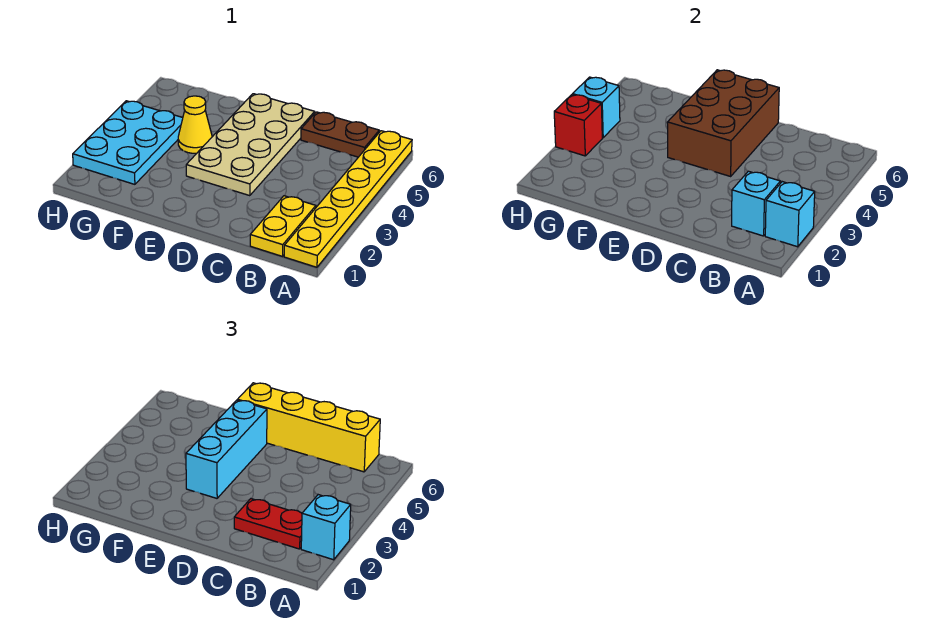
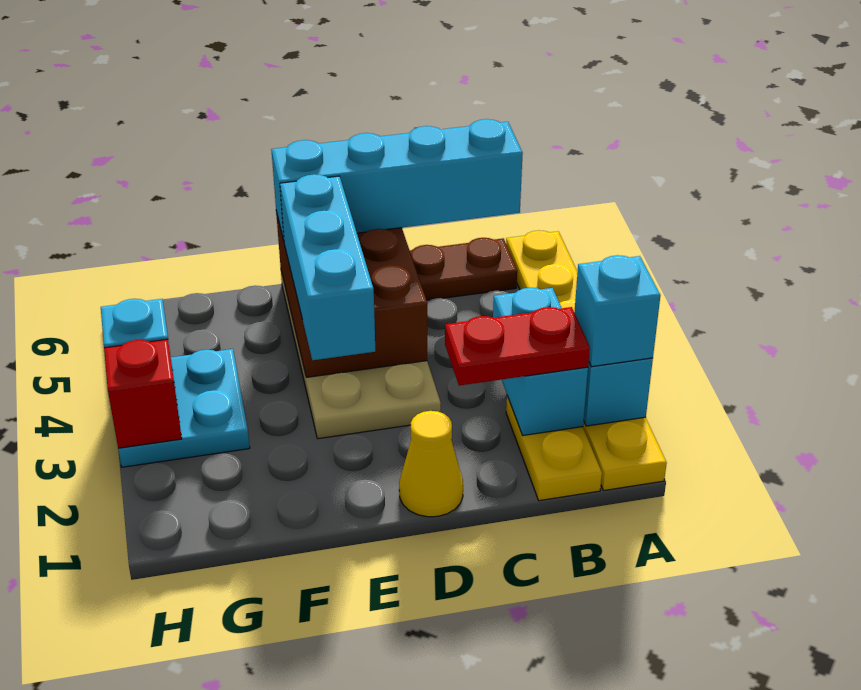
cyan 1x1 brick [732,171,780,236] -> cyan 1x2 brick [493,288,588,436]
yellow 1x4 brick [237,383,380,472] -> cyan 1x4 brick [271,119,523,240]
yellow 1x1 cone [178,96,212,153] -> yellow 1x1 cone moved to [399,411,463,517]
cyan 2x3 plate [73,101,183,184] -> cyan 2x2 plate [118,349,250,467]

